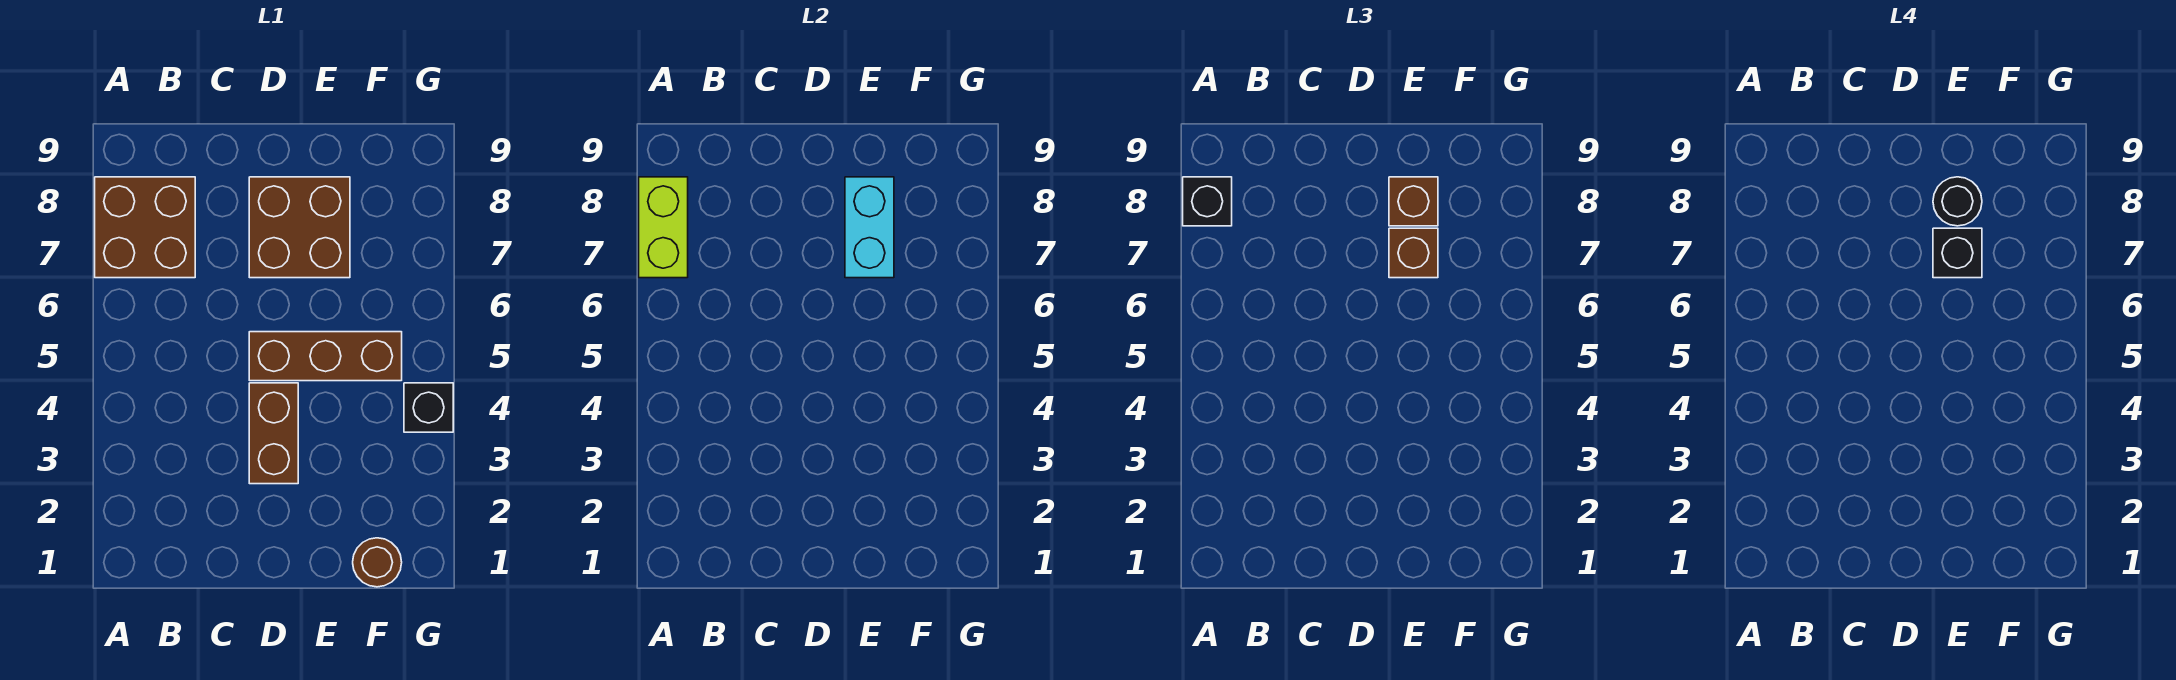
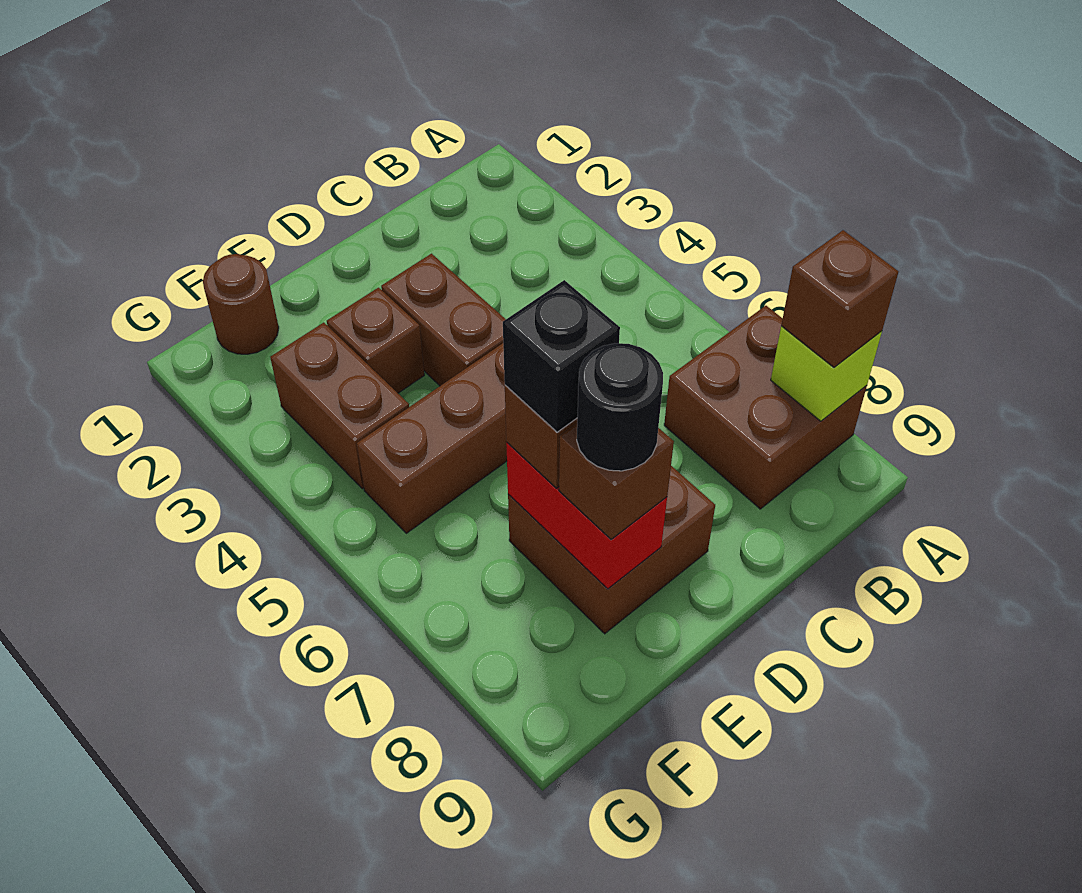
lime 1x2 brick [639,177,688,278] -> lime 1x1 brick [771,326,882,421]
black 1x1 brick [1183,177,1232,226] -> brown 1x1 brick [781,230,898,367]
none -> brown 1x1 brick [327,288,424,393]
cyan 1x2 brick [845,177,894,278] -> red 1x2 brick [506,443,667,589]
none -> brown 1x2 brick [270,323,409,489]
black 1x1 brick [404,383,453,432] -> none

